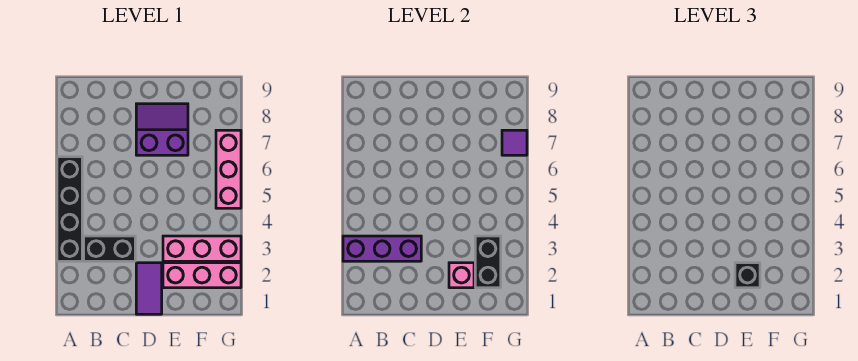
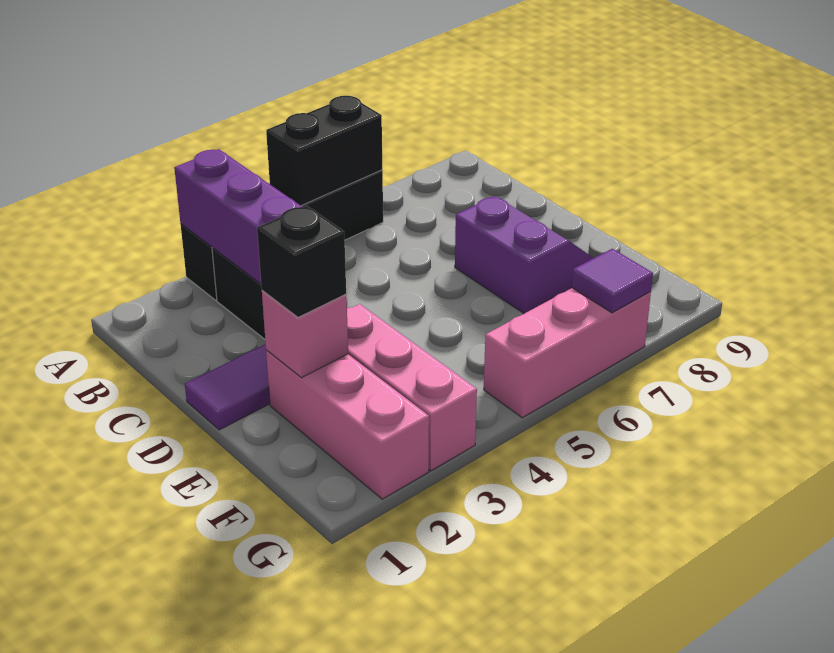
black 1x2 brick [475,236,501,288] -> black 1x2 brick moved to [266,96,382,206]

